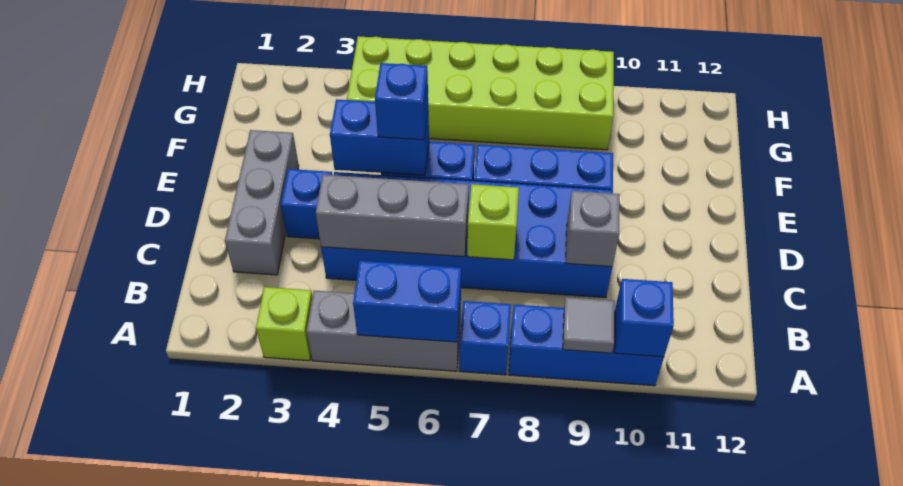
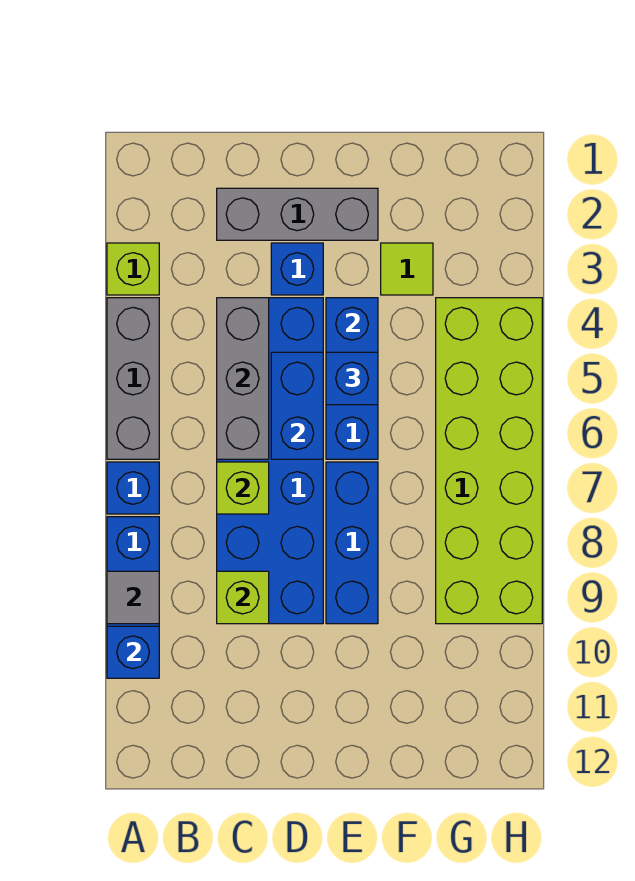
blue 1x2 brick [353,261,461,342] -> blue 1x2 brick moved to [271,352,323,459]
grey 1x1 brick [566,191,620,267] -> lime 1x1 brick [217,571,269,624]
none -> lime 1x1 tile [381,243,433,295]

